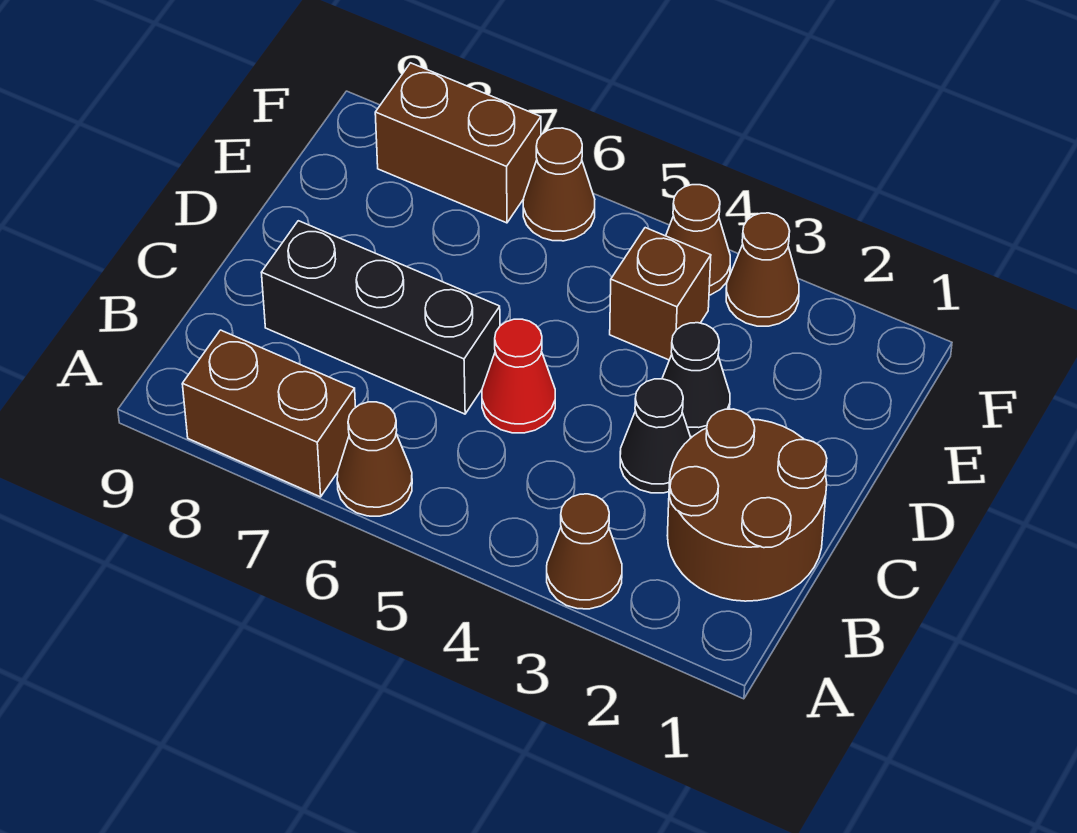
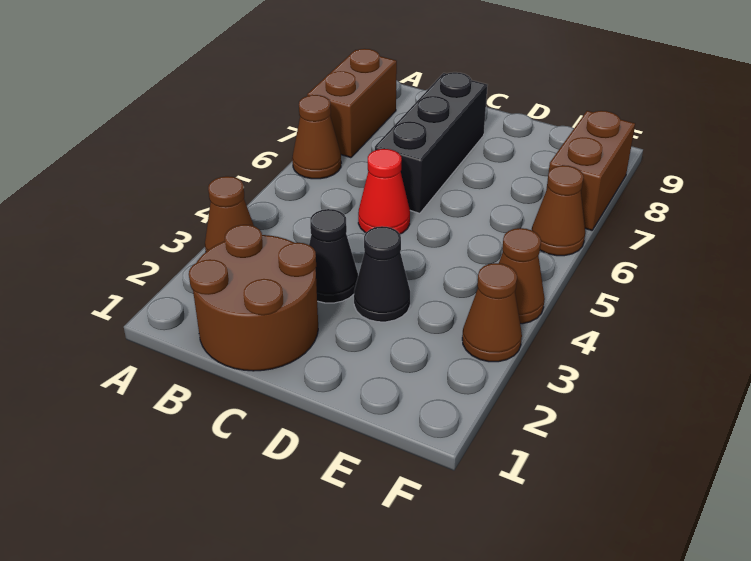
brown 1x1 brick [610,228,711,360] -> none

